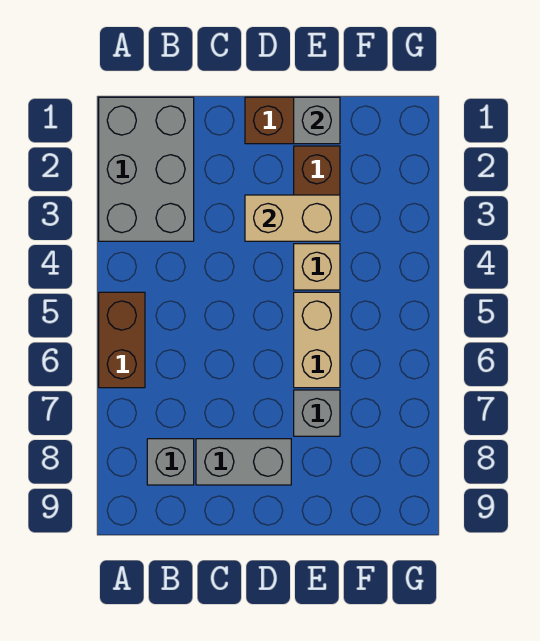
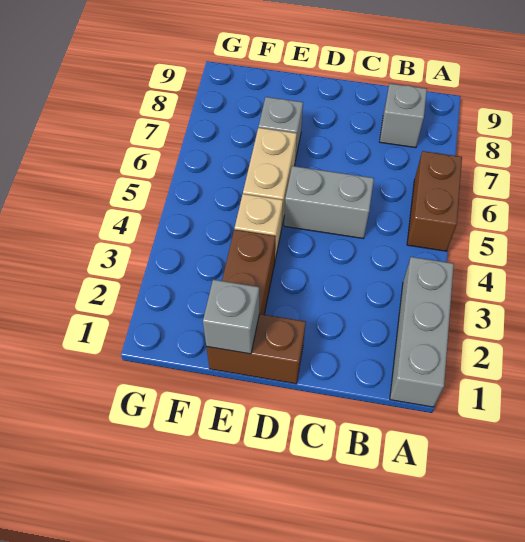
grey 2x3 brick [99,97,194,241] -> grey 1x3 brick [390,257,454,407]
grey 1x2 brick [196,439,291,485] -> grey 1x2 brick moved to [284,166,374,239]
tan 1x2 brick [245,195,340,241] -> none

